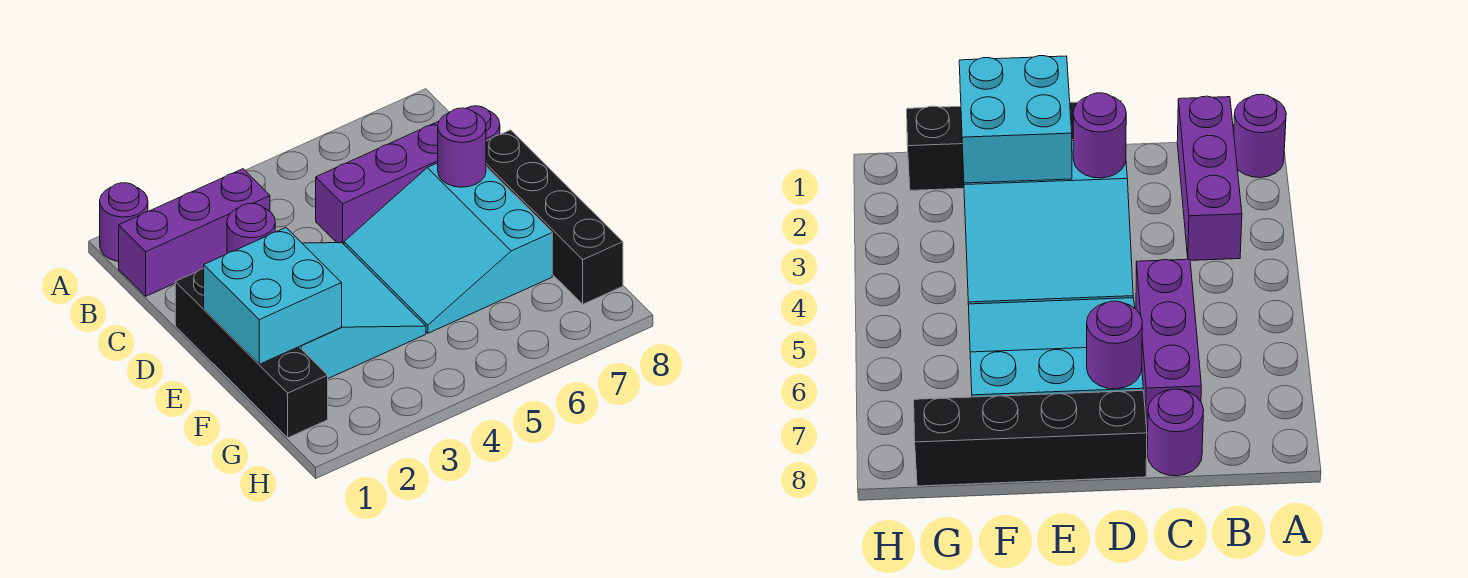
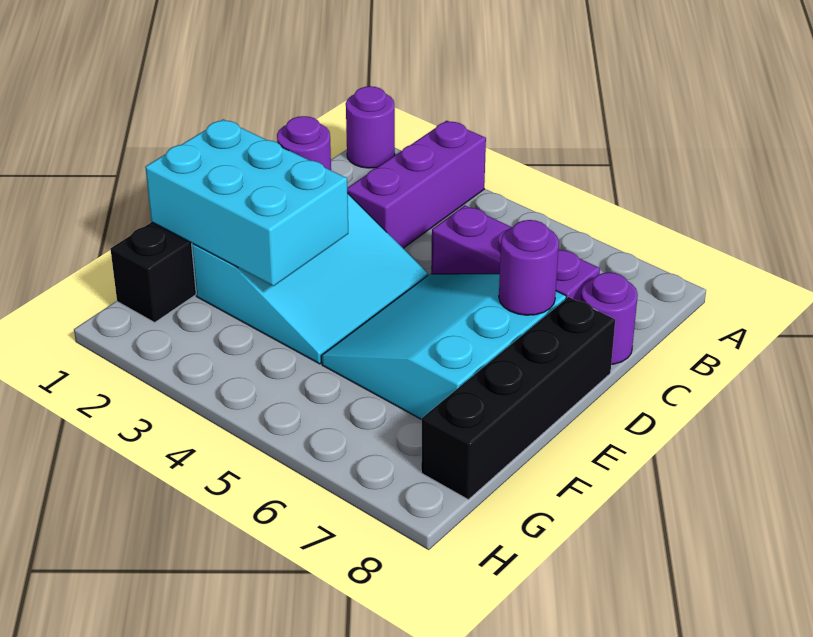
purple 1x3 brick [119,169,270,296] -> purple 1x3 brick turned to [347,121,486,248]
cyan 2x2 brick [204,228,342,364] -> cyan 2x3 brick [145,119,348,286]

